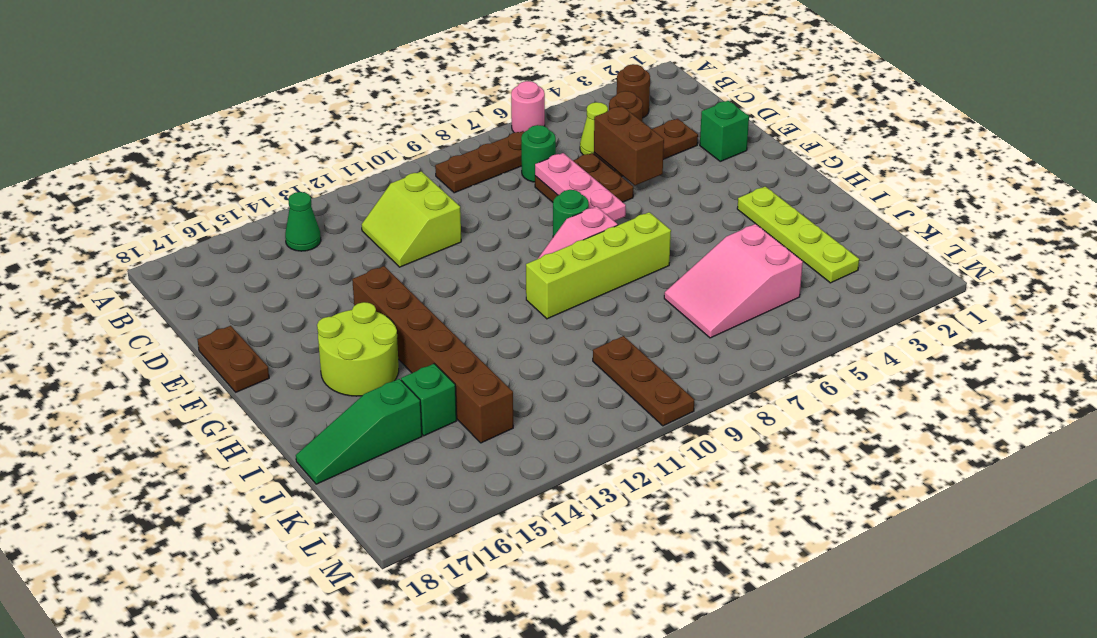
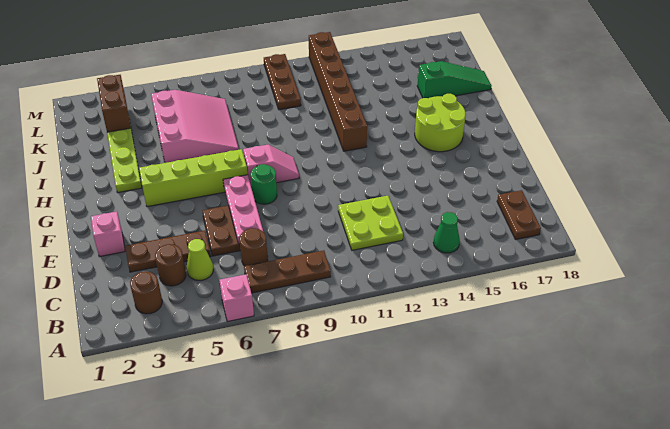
pink 1x1 round brick [511,81,545,133] -> pink 1x1 brick [220,274,254,322]
green 1x1 round brick [521,125,556,182] -> brown 1x1 round brick [240,228,268,266]
lime 2x2 slope [362,171,461,267] -> lime 2x2 plate [338,196,403,250]
brown 1x2 brick [594,106,664,185] -> brown 1x2 brick moved to [97,75,131,132]
green 1x1 brick [700,101,749,161] -> pink 1x1 brick [91,211,125,257]
brown 1x2 plate [198,326,269,392] -> brown 1x2 plate moved to [497,190,541,239]
brown 1x6 brick [352,266,513,443] -> brown 1x6 brick moved to [309,32,367,151]
lime 1x4 brick [526,212,671,319] -> lime 1x4 brick moved to [139,149,247,207]
pink 2x3 slope [664,224,803,338] -> pink 3x3 slope [151,90,239,163]
green 1x1 brick [401,364,457,436] -> none

